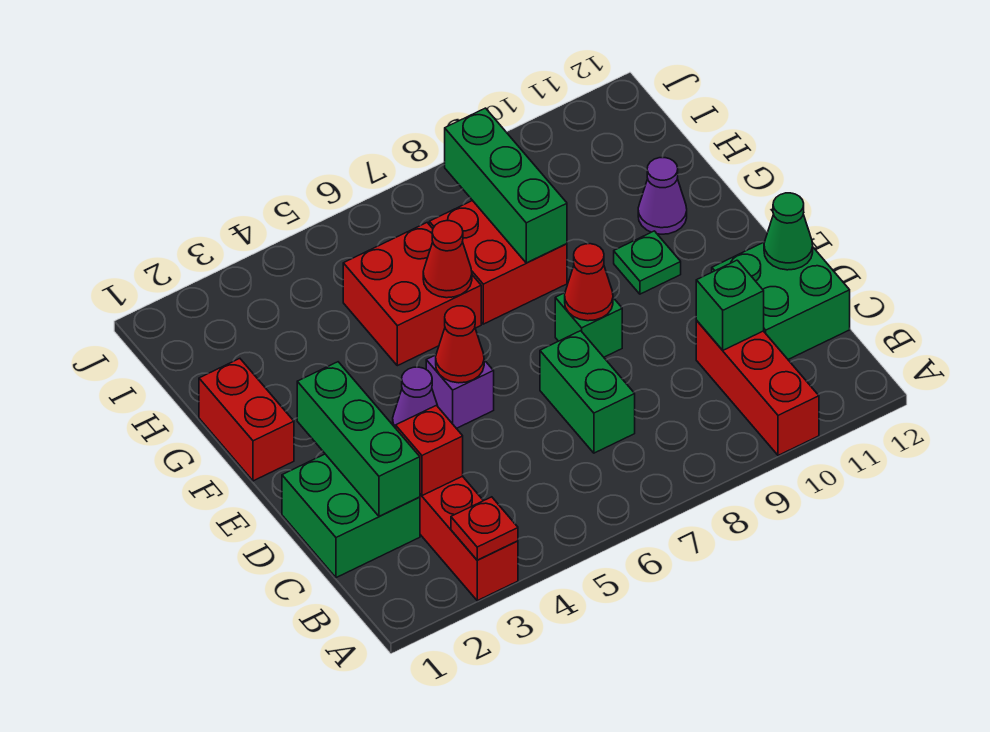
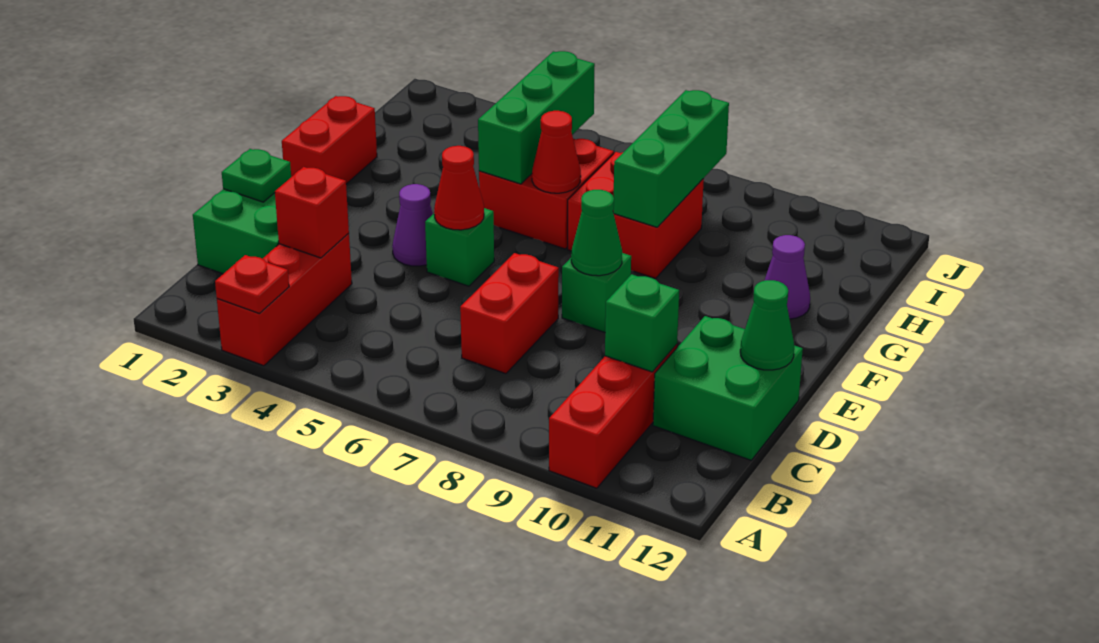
green 1x3 brick [297,362,420,516] -> green 1x3 brick moved to [478,51,595,184]
green 1x2 brick [540,331,635,453] -> red 1x2 brick [460,253,559,374]
purple 1x1 brick [426,355,494,429] -> green 1x1 brick [425,208,494,286]
red 1x1 cone [565,244,613,321] -> green 1x1 cone [571,190,622,276]
green 1x1 plate [614,231,681,294] -> green 1x1 plate moved to [222,149,291,202]

